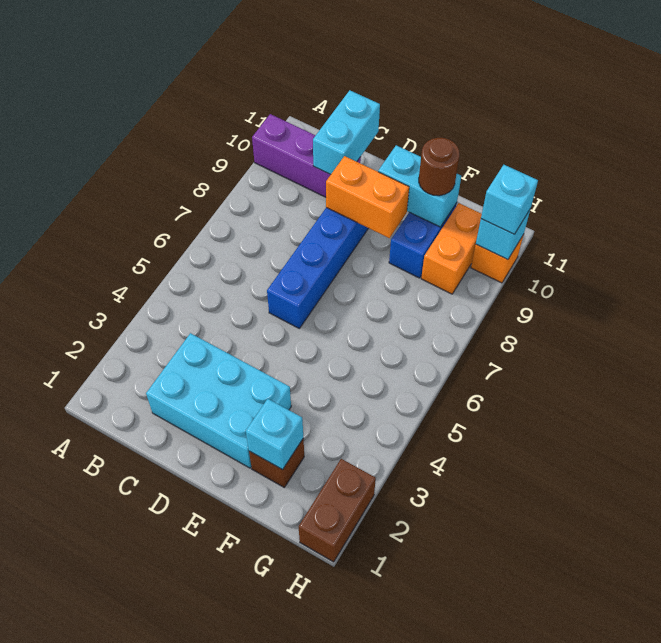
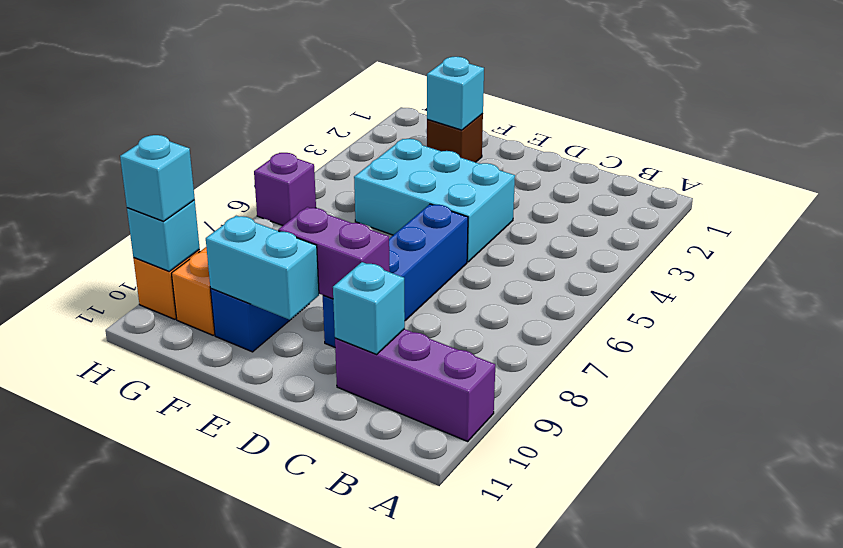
cyan 2x3 brick [146,333,291,468] -> cyan 2x3 brick moved to [354,139,515,262]
cyan 1x2 brick [313,90,380,175] -> cyan 1x1 brick [333,262,405,354]
orange 1x2 brick [326,156,409,238] -> purple 1x2 brick [278,207,390,299]
brown 1x1 round brick [419,138,459,196] -> none
brown 1x2 brick [299,459,376,562] -> none
none -> purple 1x1 brick [254,153,316,226]

